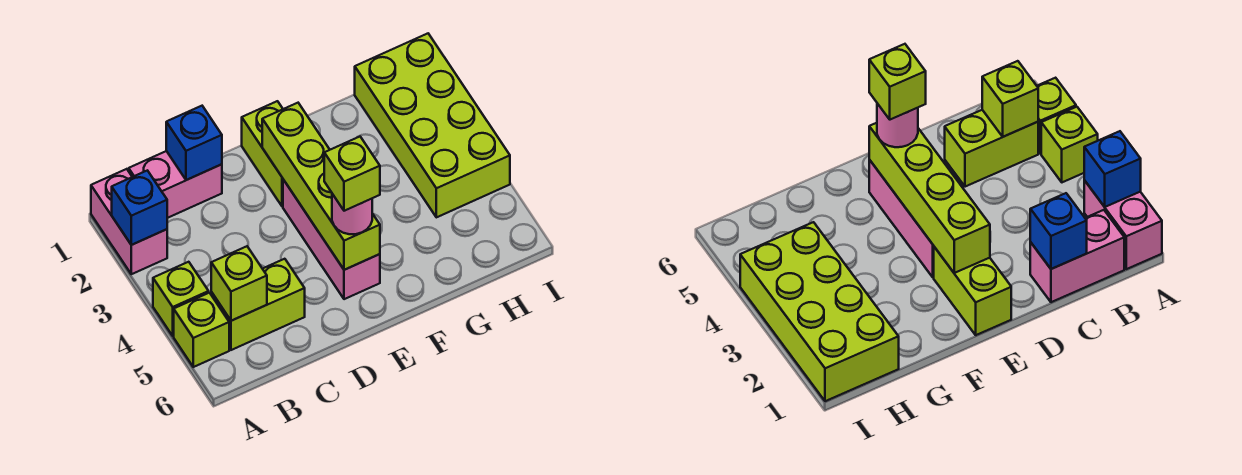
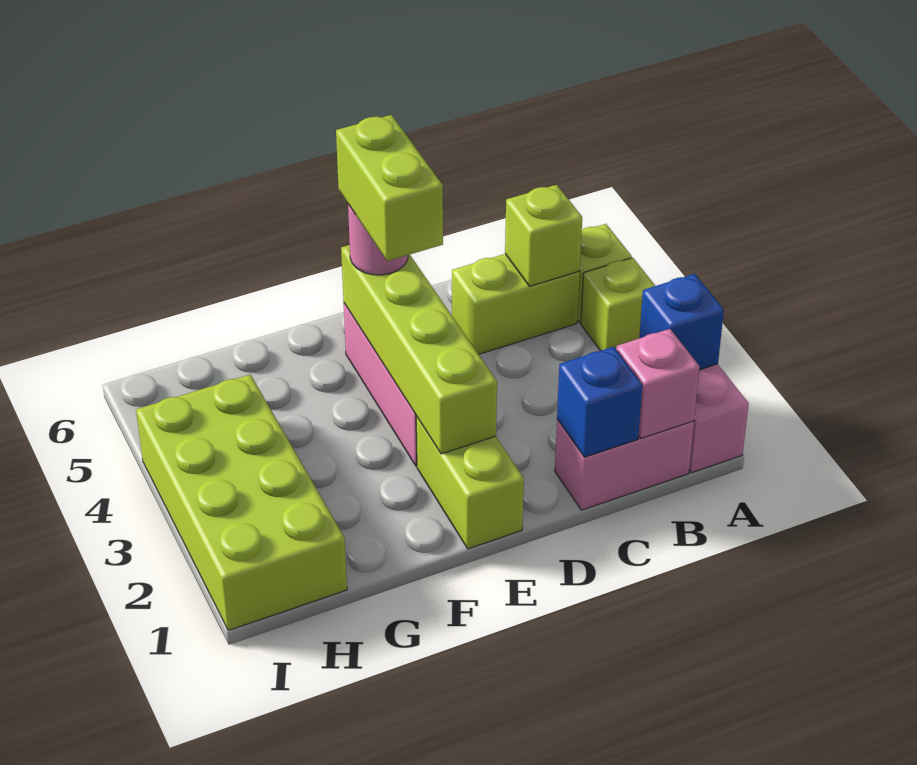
none -> pink 1x1 brick [616,329,700,438]
lime 1x1 brick [324,137,380,211] -> lime 1x2 brick [336,115,443,261]

